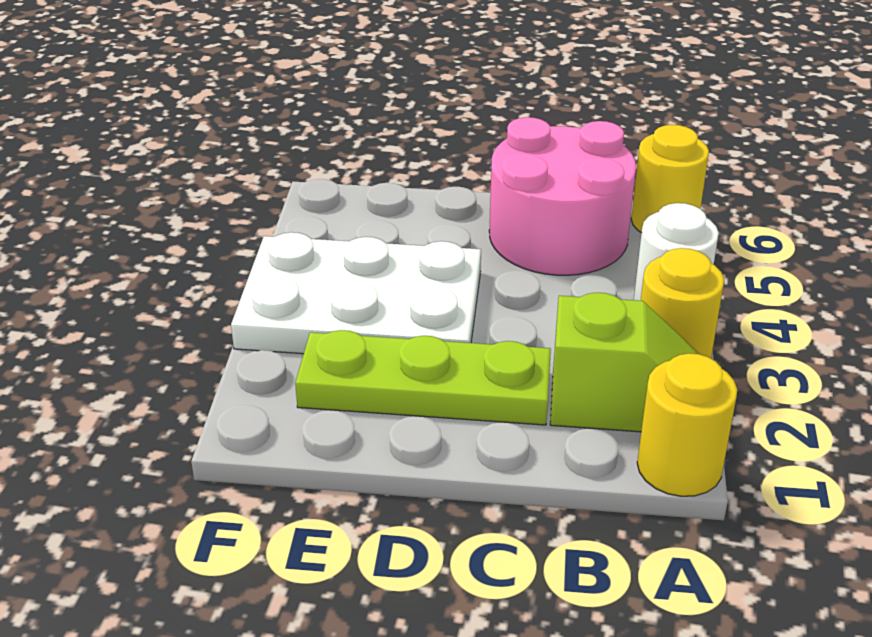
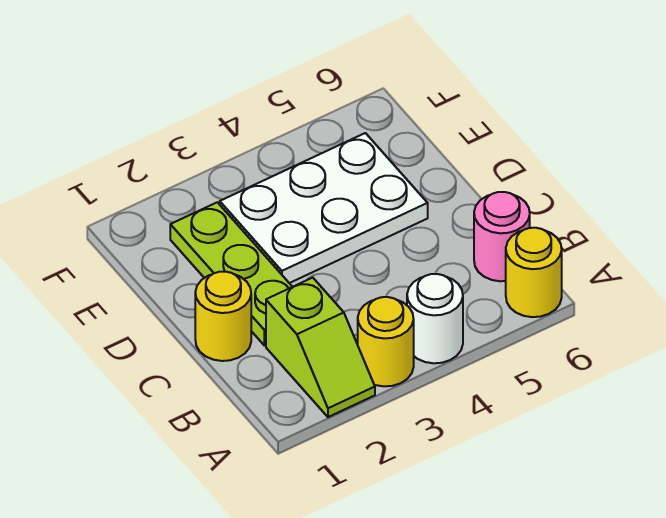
yellow 1x1 round brick [637,353,737,496] -> yellow 1x1 round brick moved to [195,272,251,361]
pink 2x2 round brick [489,117,636,275] -> pink 1x1 round brick [474,192,530,281]
white 2x3 plate [231,232,481,354] -> white 2x3 plate turned to [220,133,428,283]

